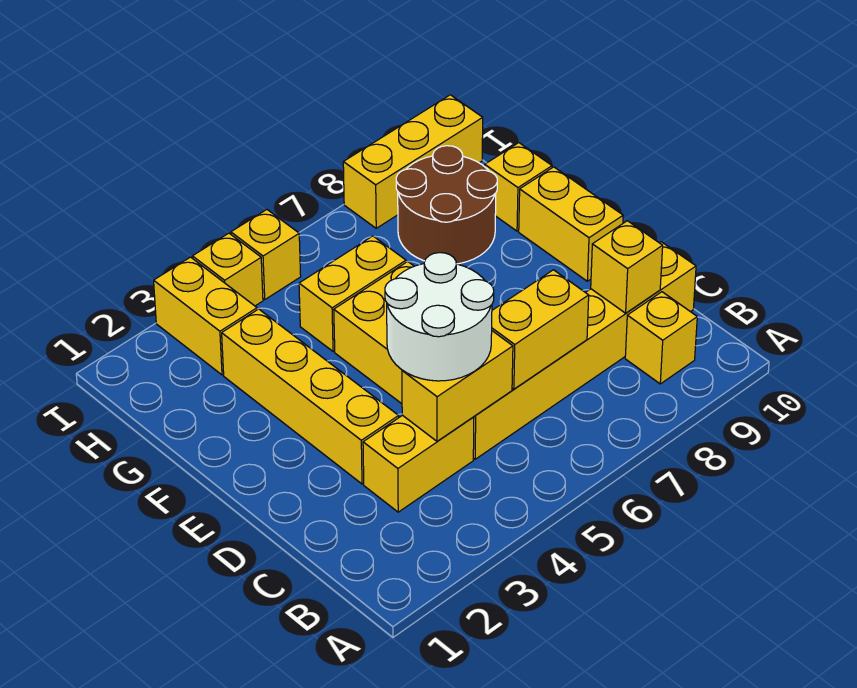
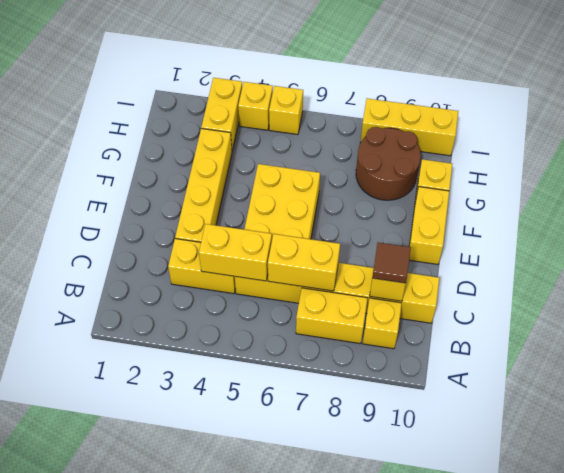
white 2x2 round brick [385,253,494,381] -> none
none -> brown 1x1 tile [372,243,411,283]
yellow 1x2 brick [299,236,406,351] -> yellow 1x2 brick moved to [296,288,368,344]

